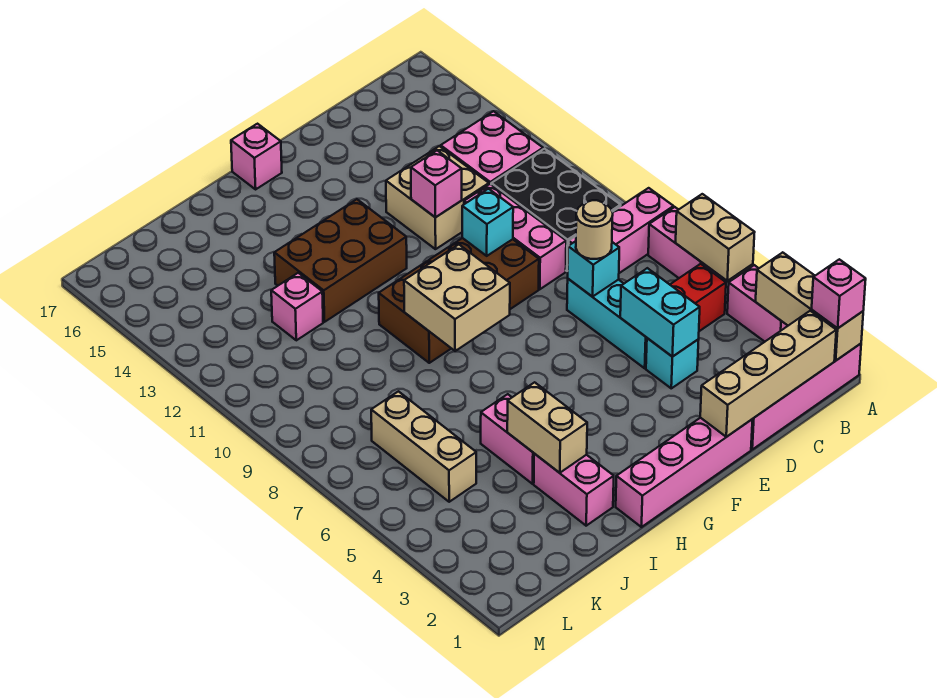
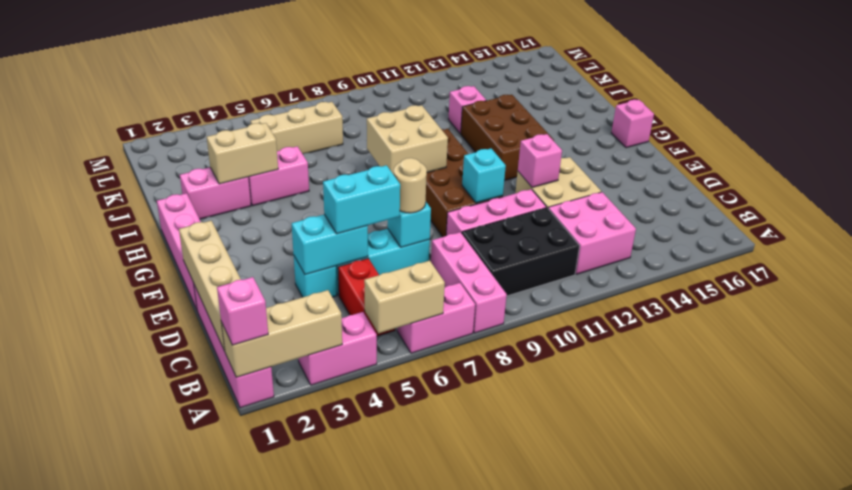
none -> cyan 1x2 brick [323,165,400,234]

